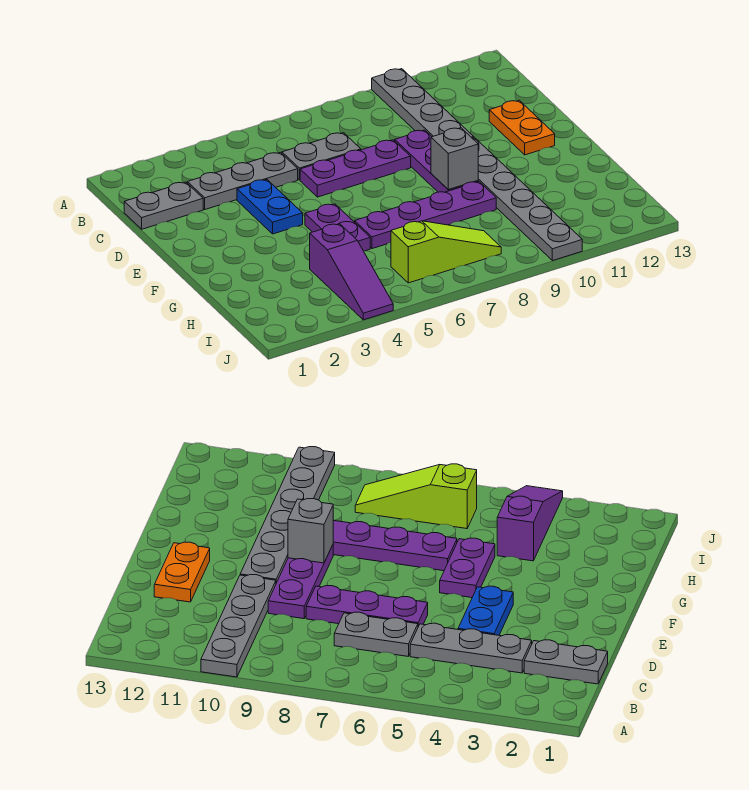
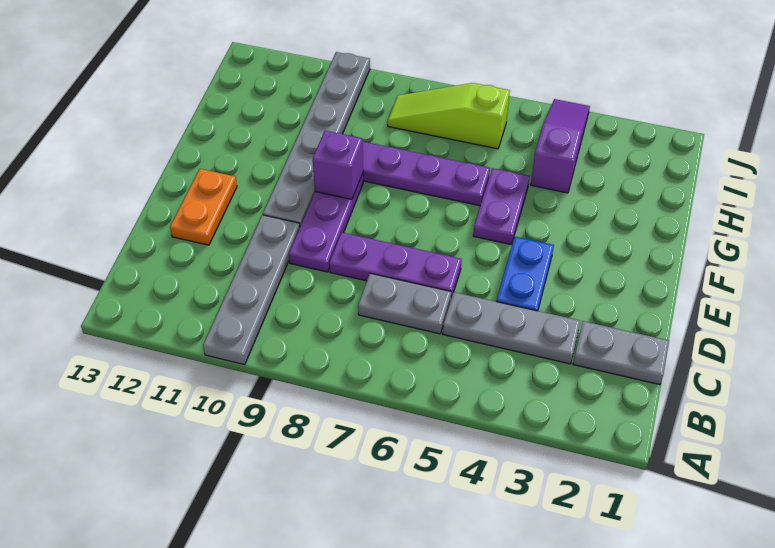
grey 1x1 brick [431,128,478,190] -> purple 1x1 brick [313,131,363,199]

